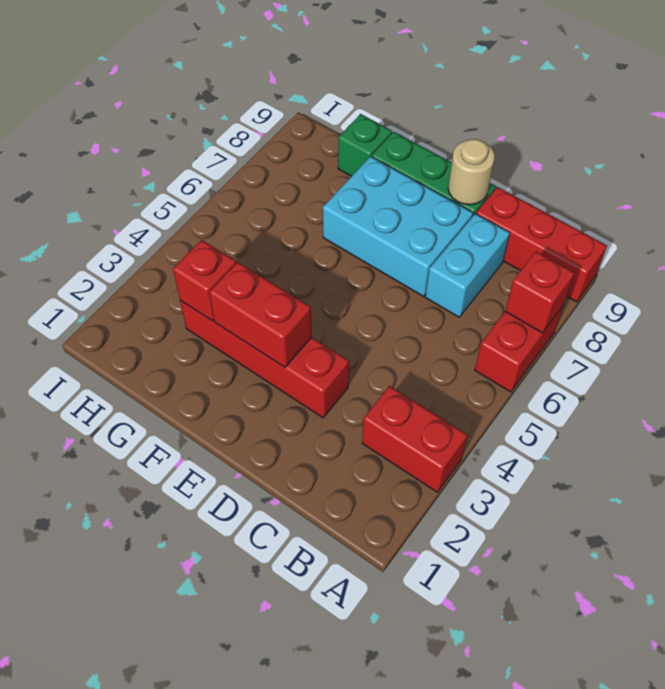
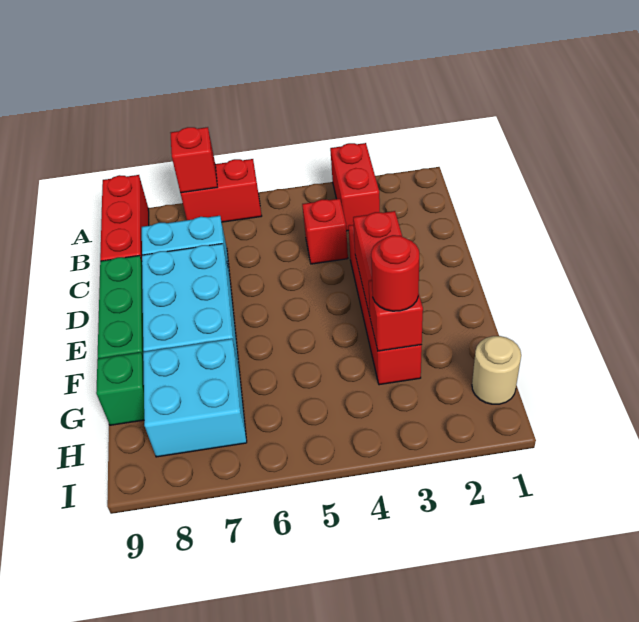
none -> red 1x1 brick [302,199,348,264]
tan 1x1 round brick [448,139,495,205] -> tan 1x1 round brick moved to [472,336,521,404]
none -> red 1x1 round brick [371,235,419,311]
none -> cyan 2x2 brick [143,339,247,457]

